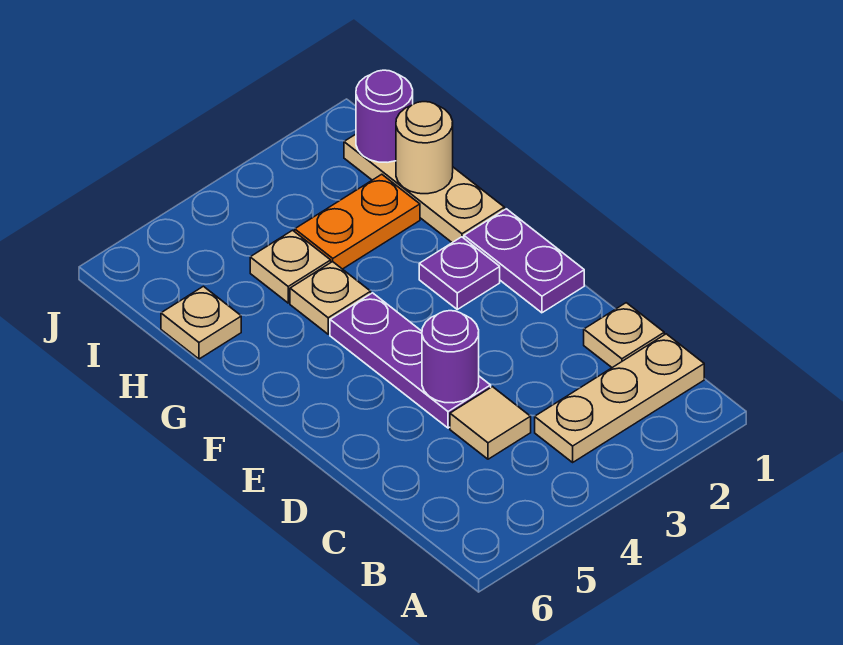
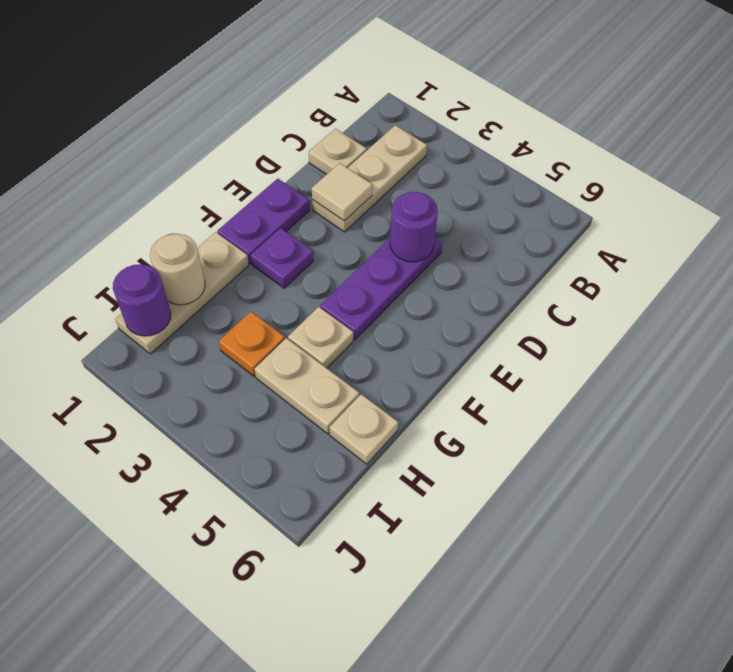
tan 1x3 plate [535,334,704,462] -> tan 1x3 plate turned to [312,125,427,232]
tan 1x1 tile [450,387,531,459] -> tan 1x1 tile moved to [312,163,372,221]
orange 1x2 plate [295,174,420,269] -> orange 1x1 plate [219,311,285,377]
tan 1x1 plate [250,230,331,303] -> tan 1x2 plate [254,338,359,434]

